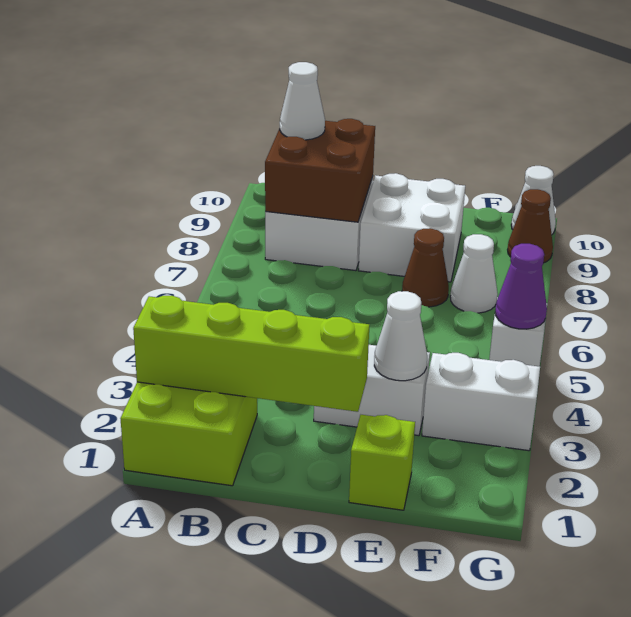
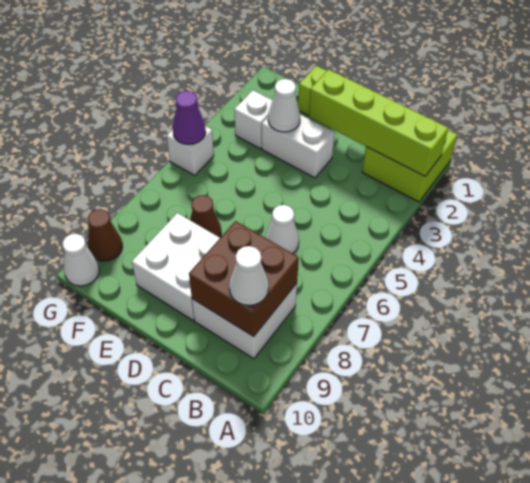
white 1x2 brick [422,353,540,451] -> white 1x1 brick [234,90,273,148]
white 1x1 cone [450,234,498,313] -> white 1x1 cone moved to [266,205,299,254]

